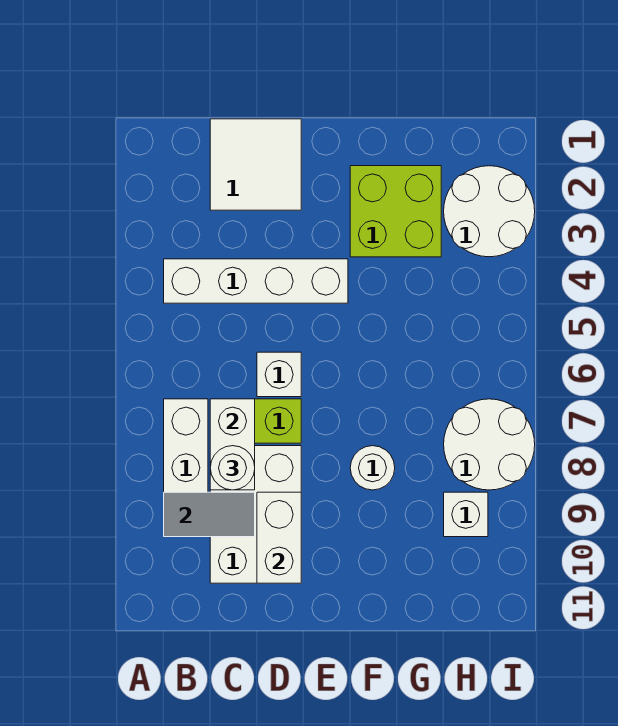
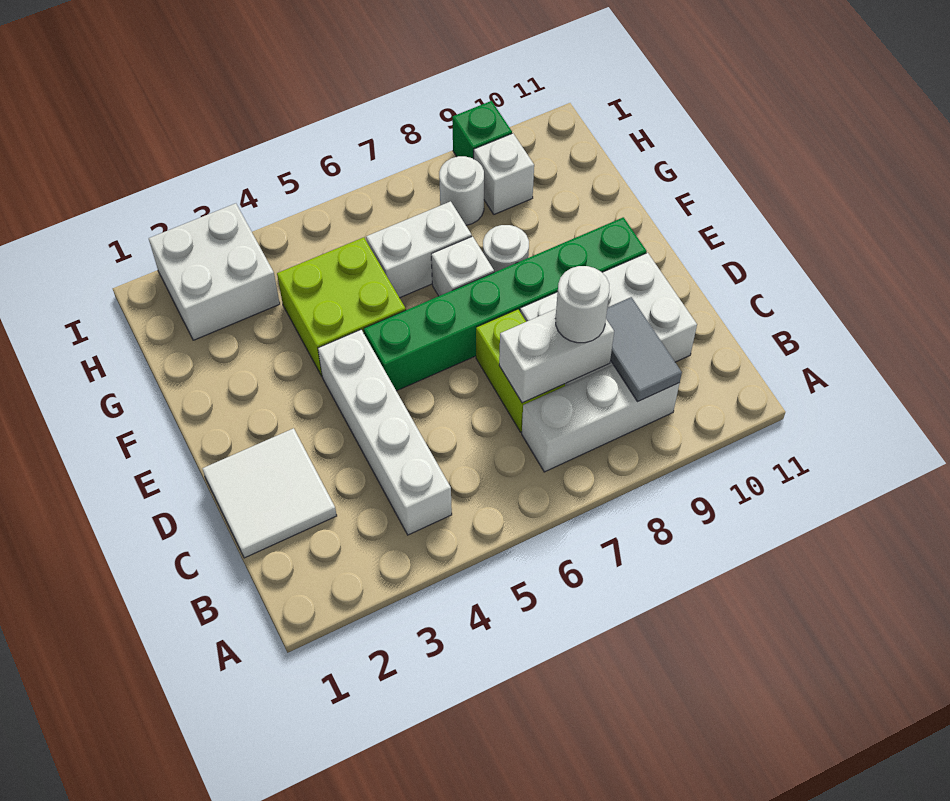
white 1x1 brick [257,352,301,397] -> white 1x1 brick moved to [431,236,494,296]
white 1x2 brick [257,492,301,583] -> white 1x2 brick moved to [366,201,472,298]
none -> green 1x6 brick [364,217,647,391]
lime 2x2 brick [350,166,441,257] -> lime 2x2 brick moved to [277,237,406,376]
white 2x2 round brick [444,166,535,257] -> white 2x2 brick [149,203,280,340]
white 2x2 round brick [444,399,535,490] -> white 1x1 round brick [439,156,484,225]
none -> green 1x1 brick [452,101,512,159]

